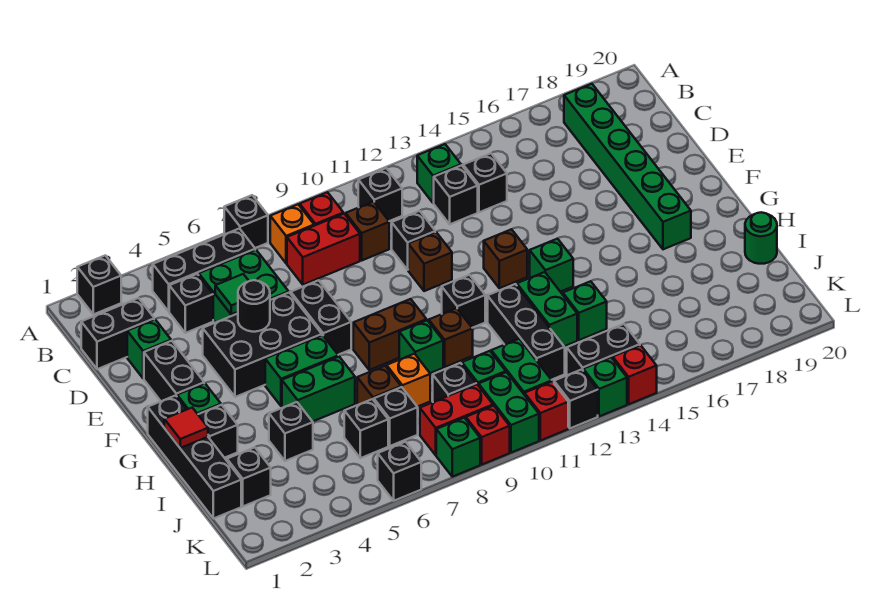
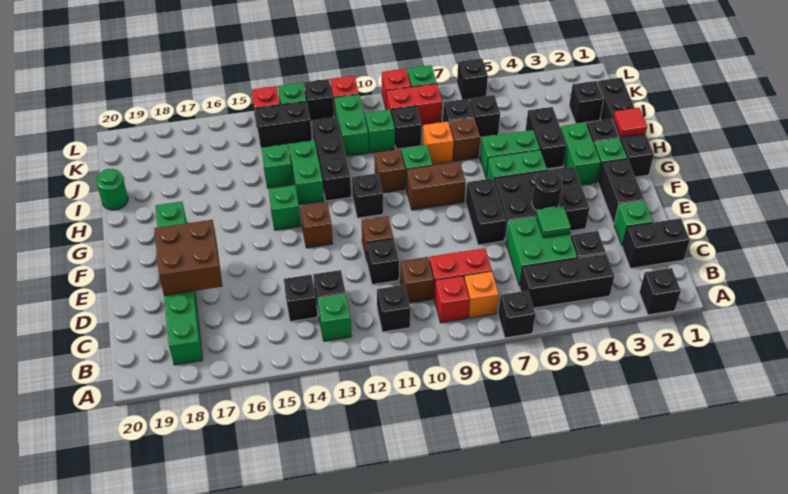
none -> brown 2x2 brick [154,220,222,296]
black 1x1 brick [269,402,313,461] -> black 1x2 brick [526,107,567,169]
green 1x2 brick [479,372,539,453] -> green 1x2 brick moved to [561,122,601,185]

